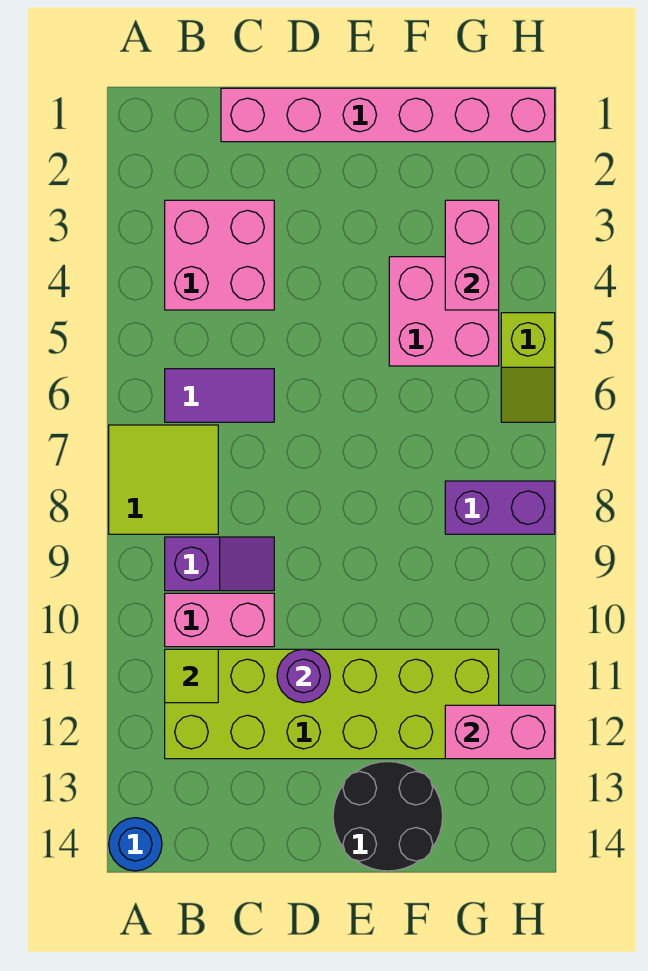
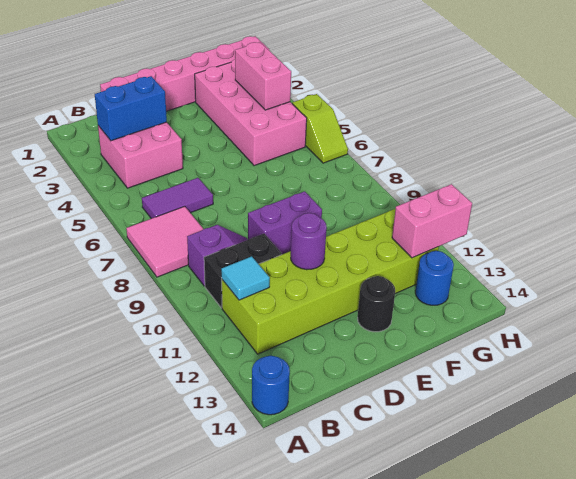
lime 2x2 tile [109,425,218,534] -> pink 2x2 tile [126,206,203,277]
none -> blue 1x2 brick [95,76,167,141]
pink 1x2 brick [165,593,274,647] -> black 1x2 brick [204,234,282,308]
lime 1x1 tile [165,649,218,703] -> cyan 1x1 tile [221,256,270,300]
black 2x2 round brick [333,762,443,871] -> black 1x1 round brick [358,276,395,332]
pink 2x2 brick [389,257,499,366] -> pink 2x4 brick [195,59,307,166]
purple 1x2 brick [445,481,555,534] -> purple 1x2 brick moved to [248,191,322,254]
none -> blue 1x1 round brick [415,251,454,305]

